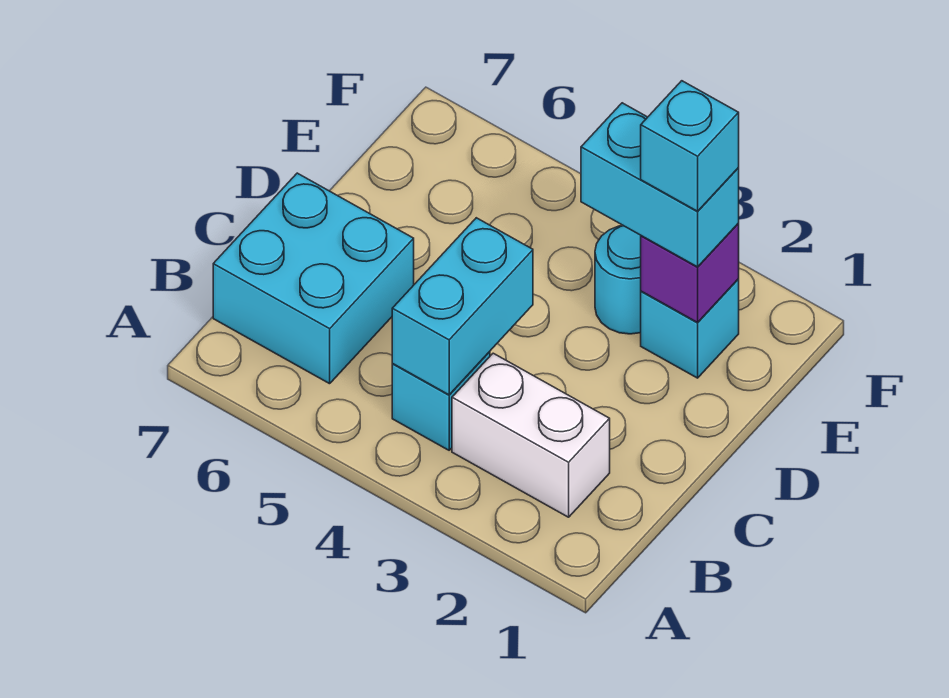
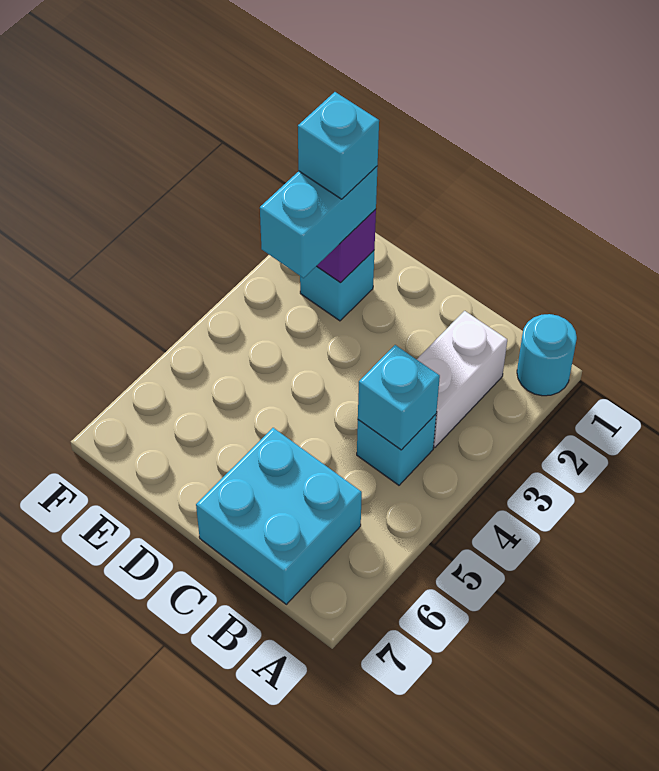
cyan 1x2 brick [392,218,533,395] -> cyan 1x1 brick [358,345,440,450]
cyan 1x1 round brick [595,226,641,334] -> cyan 1x1 round brick moved to [517,314,577,396]

